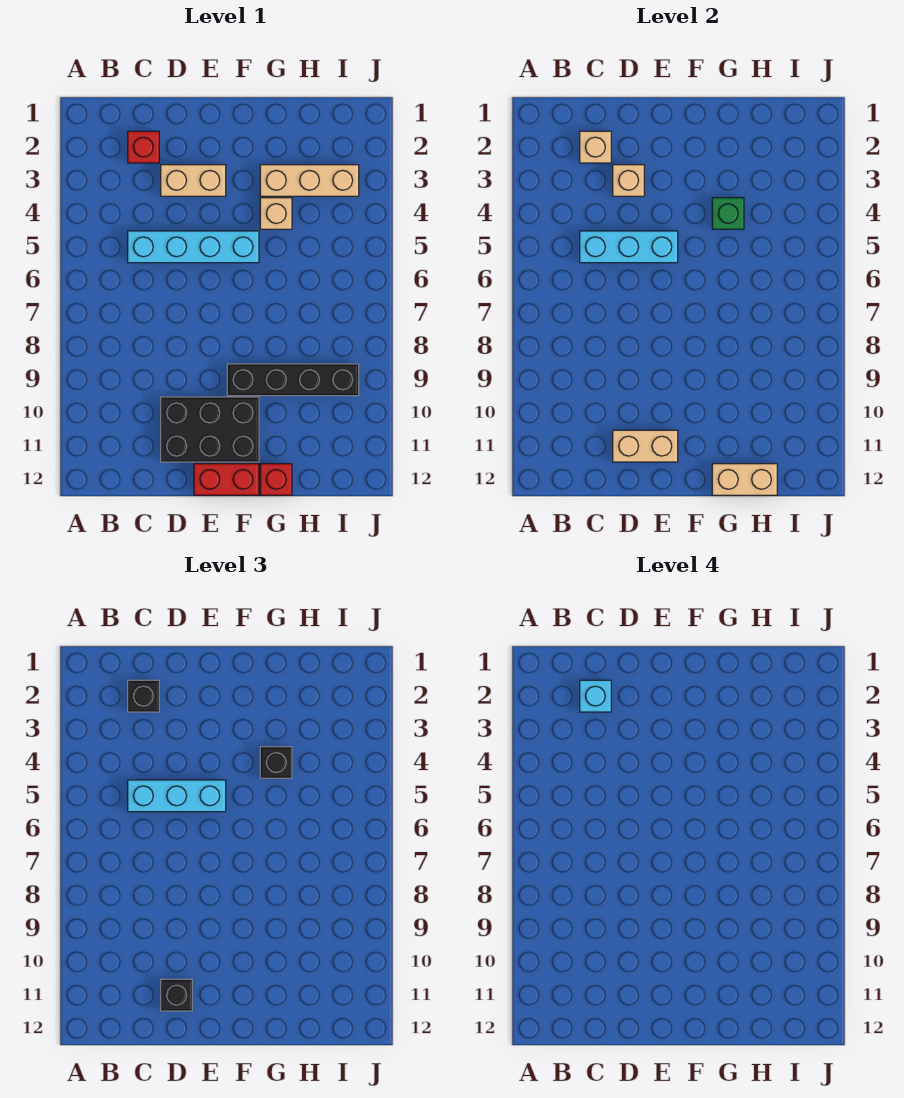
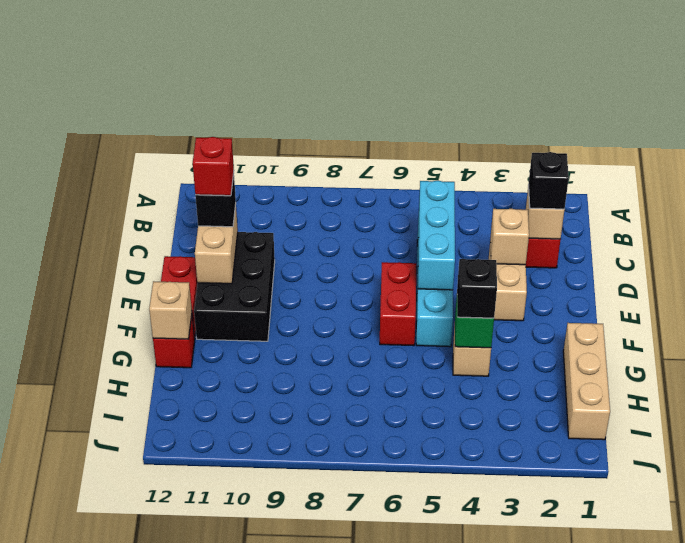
cyan 1x1 brick [580,680,611,712] -> none
cyan 1x3 brick [128,780,226,812] -> none
none -> red 1x1 brick [193,137,234,196]
none -> red 1x2 brick [380,262,416,346]
black 1x4 brick [227,364,359,396] -> none
tan 1x3 brick [260,165,359,196] -> tan 1x3 brick moved to [563,323,610,440]
tan 1x2 brick [712,464,777,495] -> tan 1x1 brick [149,281,192,339]

